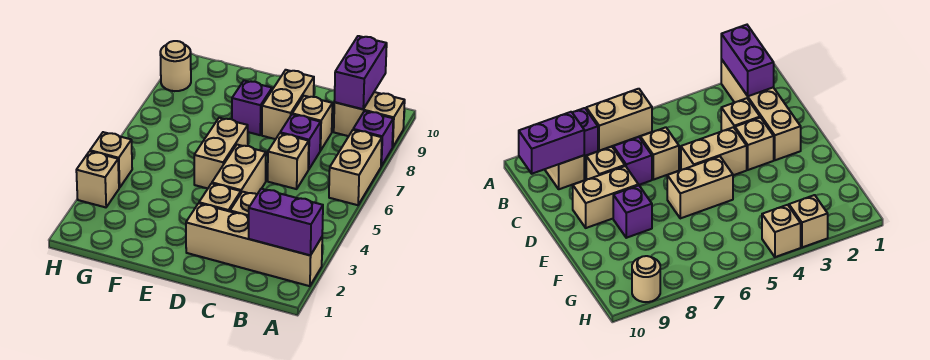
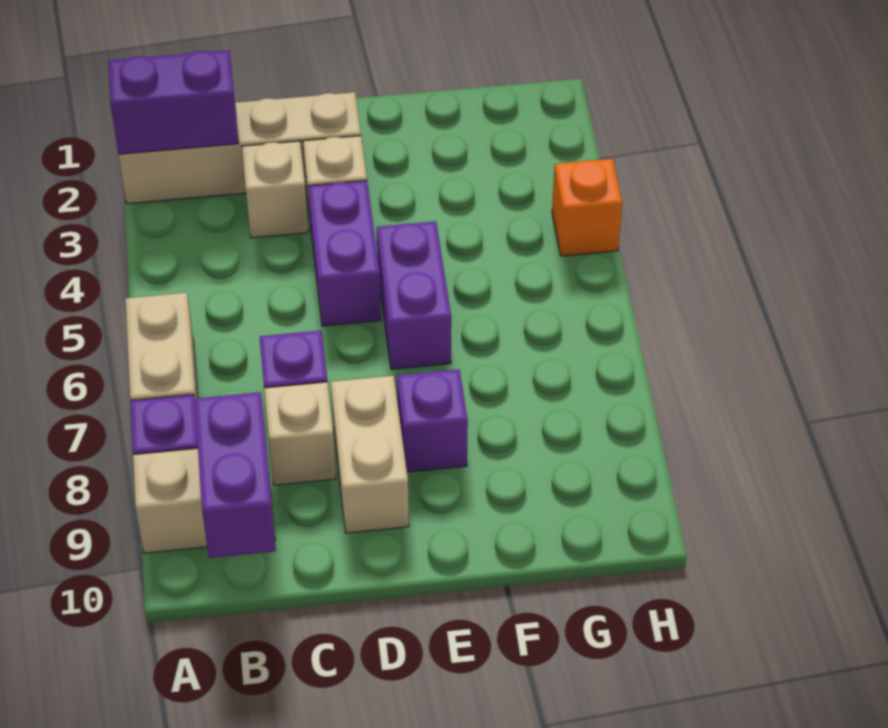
tan 1x1 brick [268,133,309,189] -> none
tan 1x2 brick [212,145,266,194] -> purple 1x2 brick [308,181,381,326]
tan 1x2 brick [194,118,248,189] -> purple 1x2 brick [377,221,451,369]
tan 1x1 brick [76,151,119,207] -> none
tan 1x1 brick [90,132,132,188] -> orange 1x1 brick [552,159,622,256]
tan 1x1 round brick [160,41,191,91] -> none

